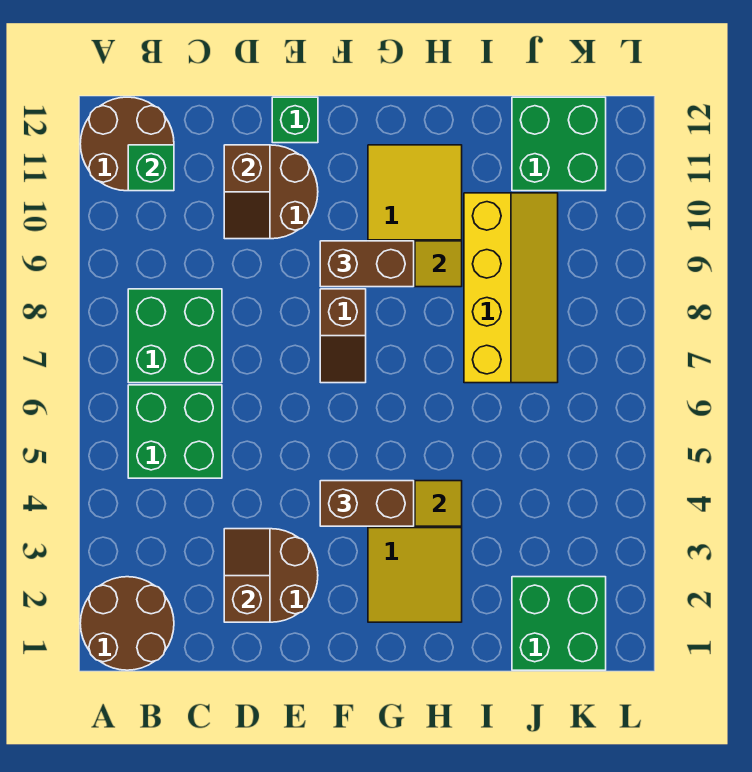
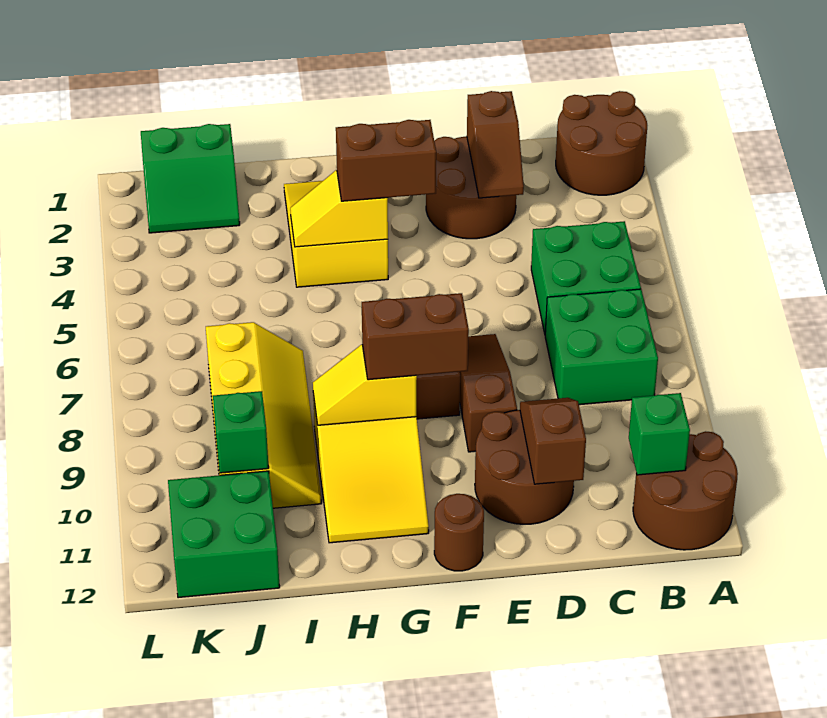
none -> brown 1x3 slope [460,334,517,452]
green 1x1 brick [272,97,318,143] -> green 1x1 brick moved to [213,391,269,473]
none -> brown 1x1 round brick [434,494,484,571]
yellow 2x4 slope [464,193,558,383] -> yellow 2x4 slope turned to [206,322,322,508]
green 2x2 brick [512,577,606,670] -> green 2x2 slope [141,124,240,233]

